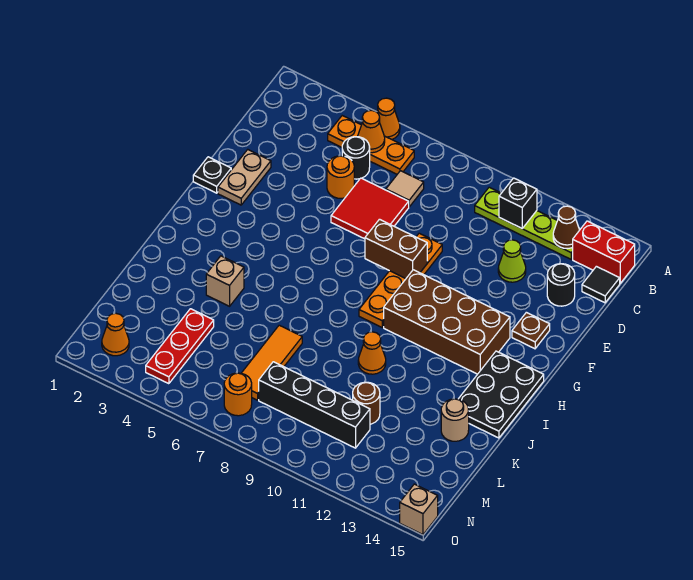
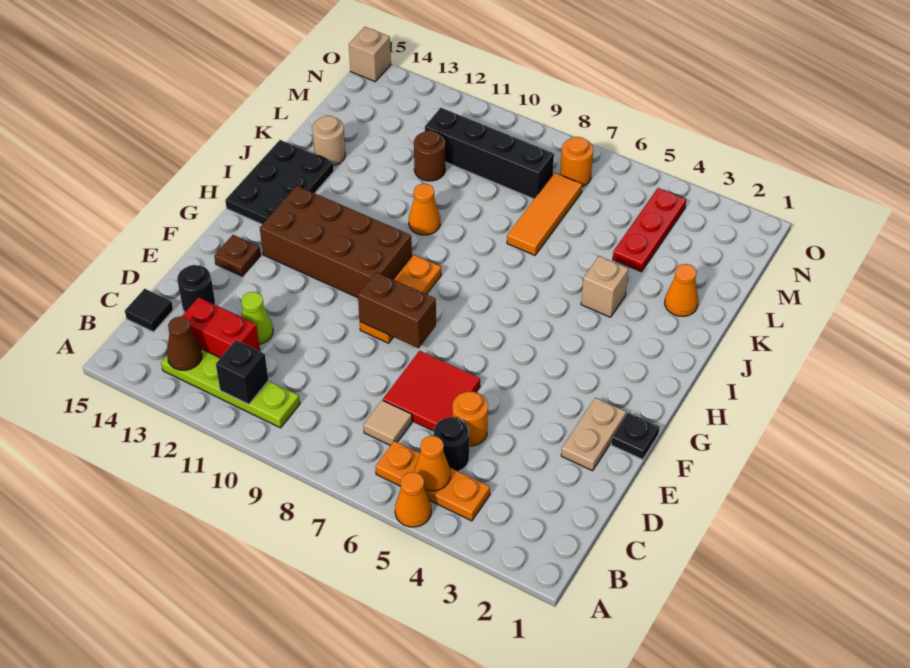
red 1x2 brick [573,221,635,283] -> red 1x2 brick moved to [181,297,260,358]
orange 1x4 plate [359,233,442,327] -> orange 1x3 plate [360,254,441,343]
orange 1x1 cone [102,313,129,356] -> orange 1x1 cone moved to [665,264,698,316]

